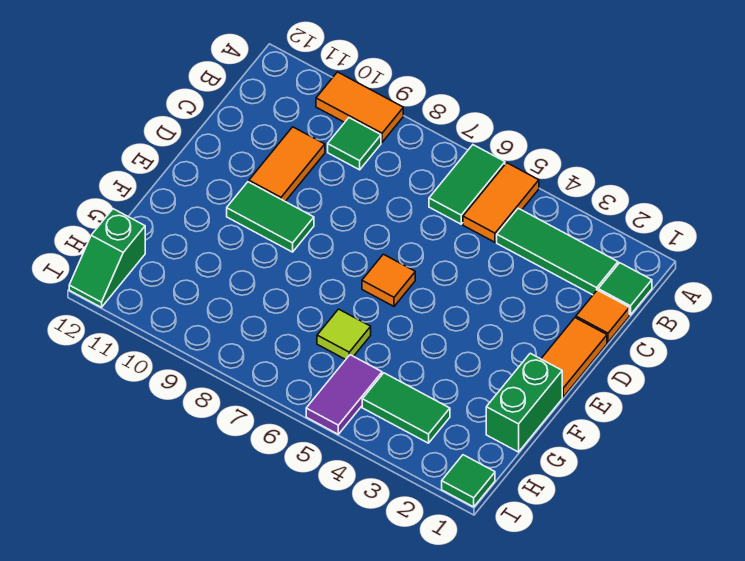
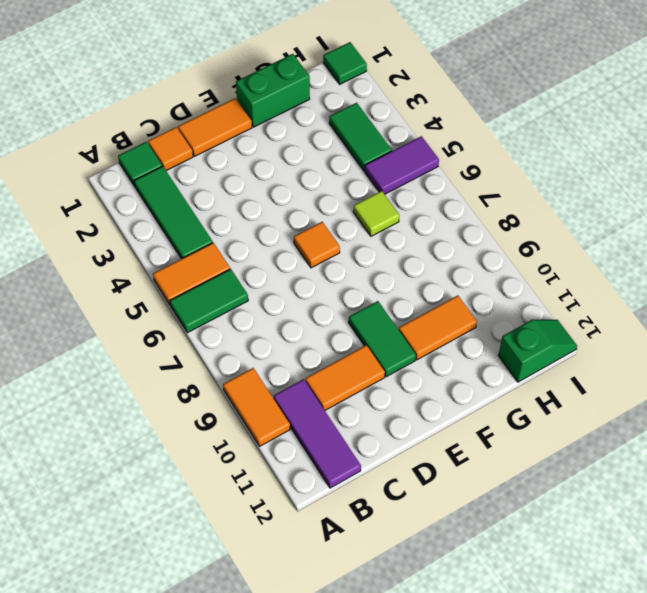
green 1x1 tile [328,118,381,170] -> none
none -> purple 1x3 tile [274,379,361,488]
none -> orange 1x2 tile [399,295,477,360]

